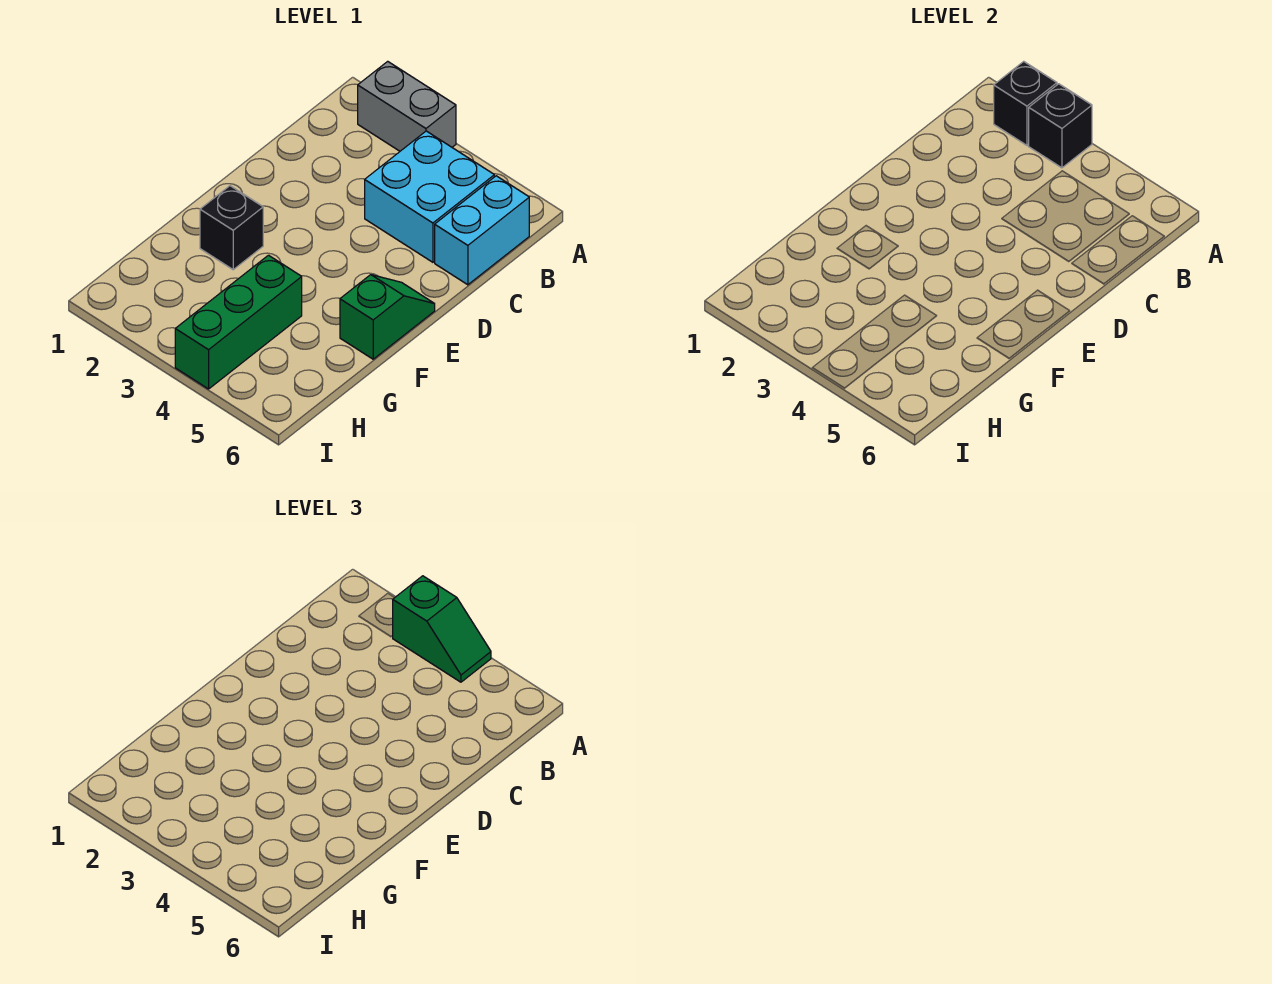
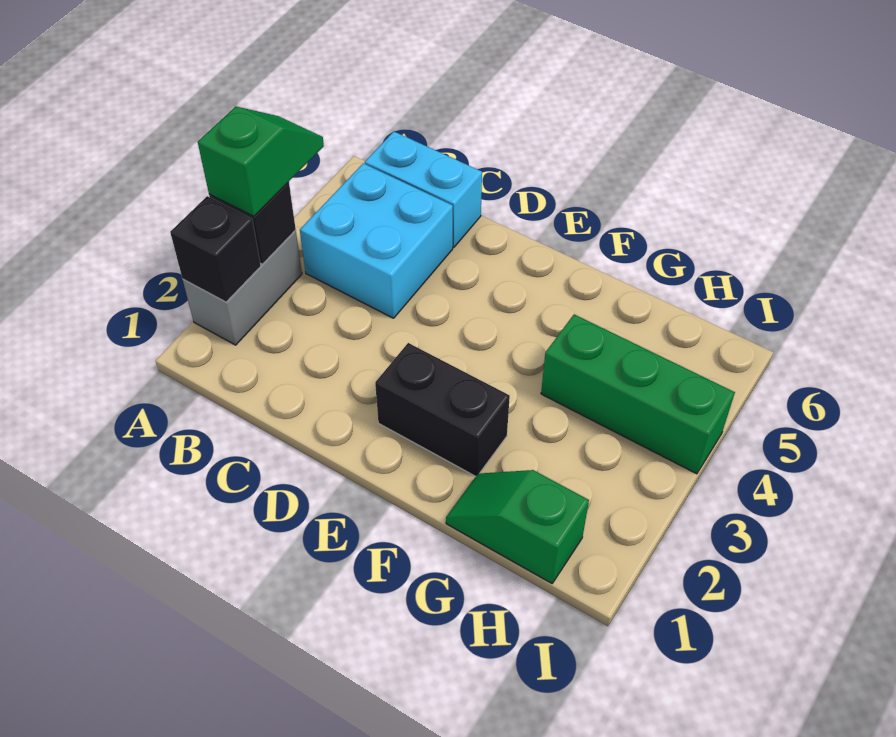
green 1x2 slope [340,275,435,359] -> green 1x2 slope moved to [446,470,589,583]
black 1x1 brick [200,186,263,270] -> black 1x2 brick [375,343,510,476]

